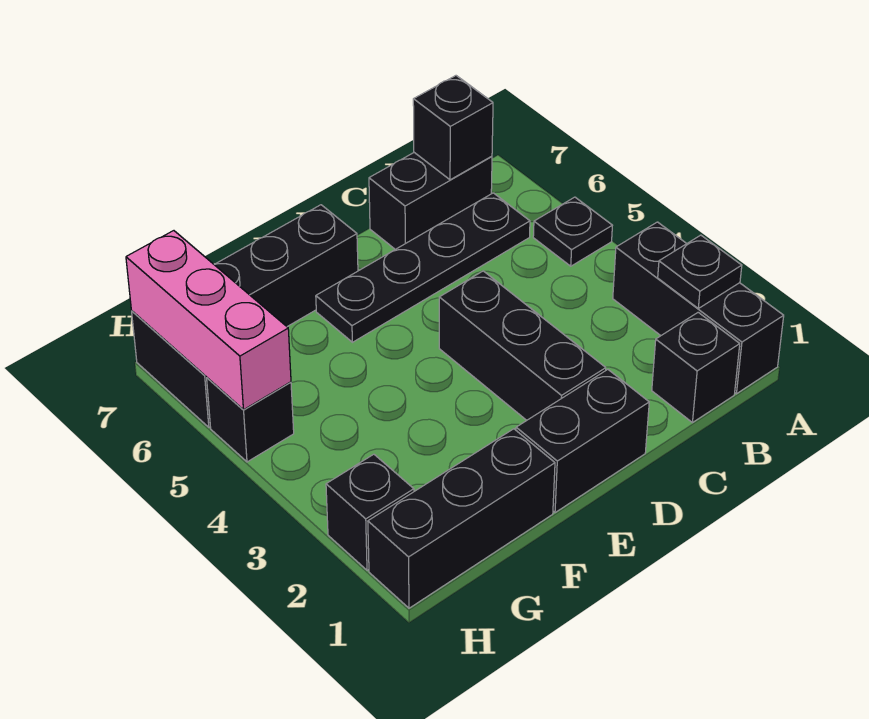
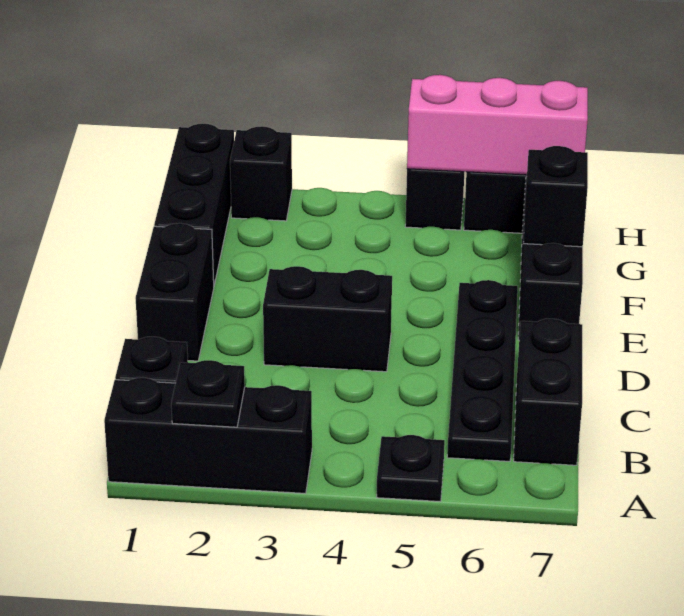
black 1x1 brick [413,76,493,180] -> black 1x1 brick moved to [523,146,588,247]
black 1x3 brick [439,271,606,420] -> black 1x2 brick [263,266,392,372]

